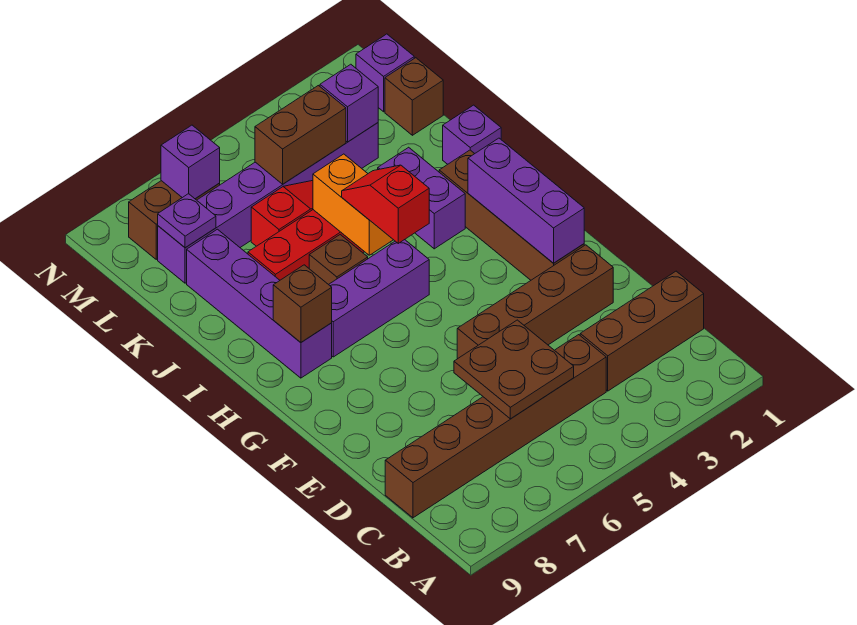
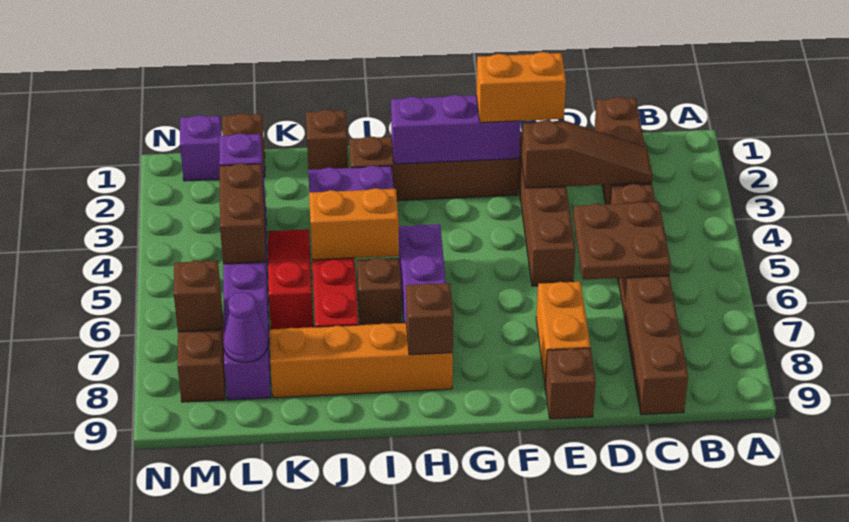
none -> brown 1x3 slope [522,120,652,188]
none -> orange 1x2 brick [476,52,566,123]
none -> orange 1x2 brick [536,282,590,382]
none -> brown 1x1 brick [545,348,596,419]
red 1x2 slope [342,165,429,243] -> none
purple 1x4 brick [187,229,332,378] -> orange 1x4 brick [270,323,453,398]
purple 1x1 brick [443,105,501,164] -> brown 1x1 brick [306,110,348,170]
purple 1x1 plate [158,194,216,248] -> purple 1x1 cone [223,292,268,363]
purple 1x1 brick [161,125,220,199] -> brown 1x1 brick [174,261,221,332]

